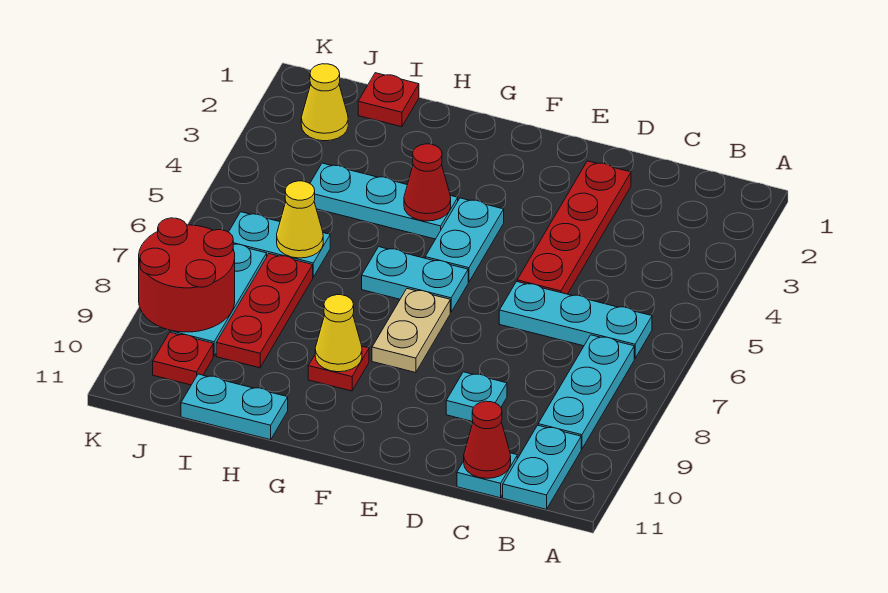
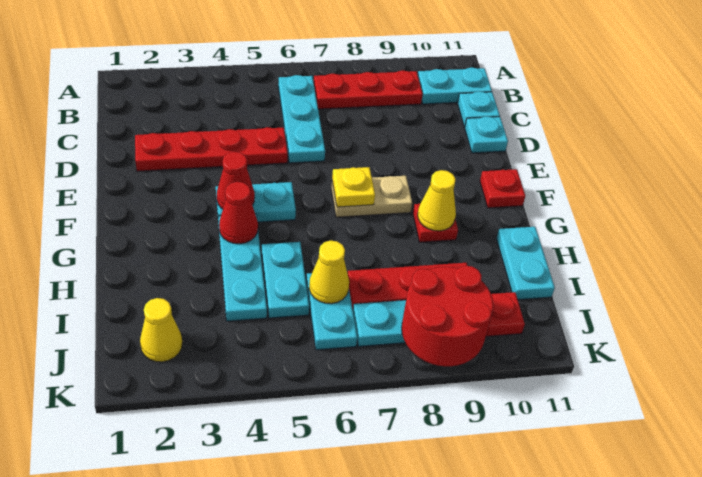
cyan 1x3 plate [538,335,634,449] -> red 1x3 plate [314,70,423,109]
red 1x1 cone [464,401,511,478] -> red 1x1 cone moved to [217,152,255,209]
cyan 1x1 plate [446,372,507,422] -> cyan 1x1 plate moved to [465,116,508,153]
cyan 1x2 plate [362,247,468,312] -> cyan 1x2 plate moved to [262,242,309,318]
none -> yellow 1x1 plate [332,167,375,207]
red 1x1 plate [358,73,419,127] -> red 1x1 plate moved to [480,169,525,208]

